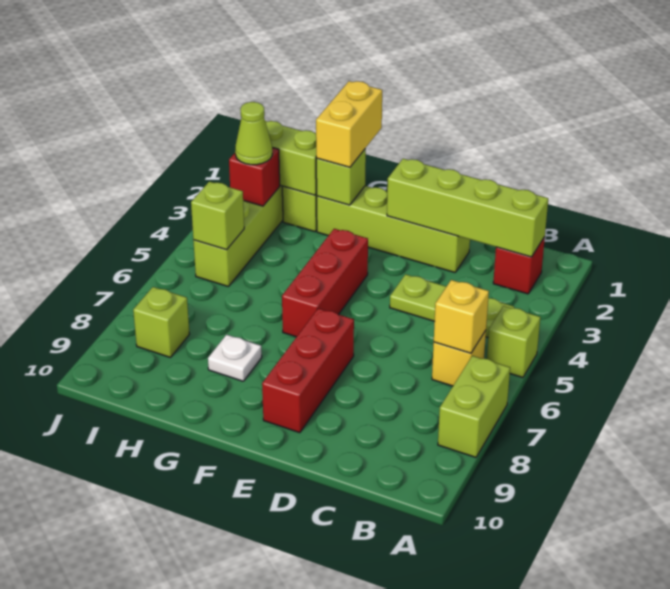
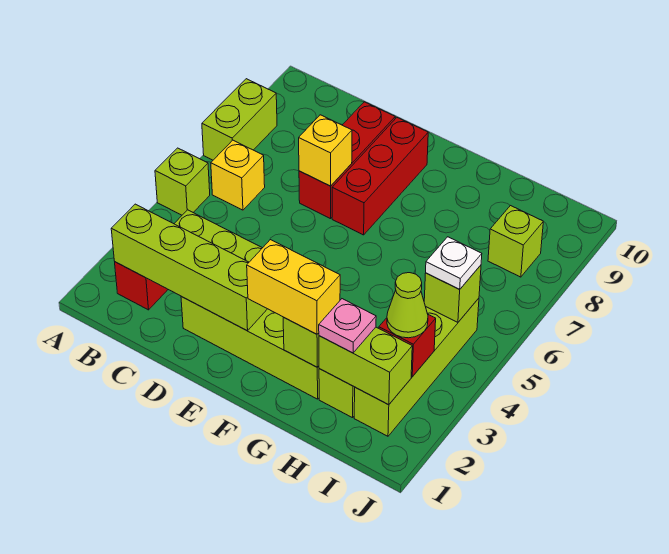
yellow 1x1 brick [434,280,489,353] -> yellow 1x1 brick moved to [299,115,352,186]
red 1x3 brick [282,229,368,337] -> red 1x3 brick moved to [299,102,395,219]
yellow 1x2 brick [316,81,382,167] -> yellow 1x2 brick turned to [247,240,340,334]
white 1x1 plate [208,335,262,381] -> white 1x1 plate moved to [426,237,482,289]
none -> pink 1x1 plate [319,299,376,353]

